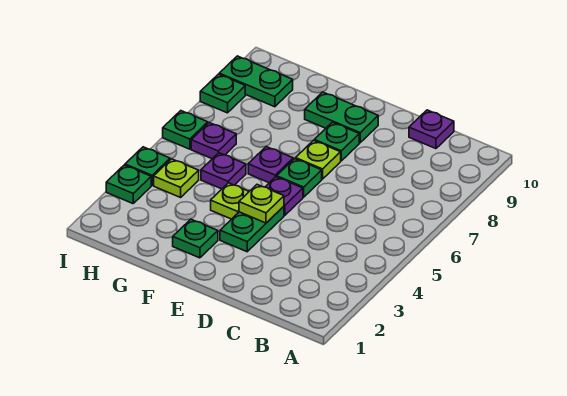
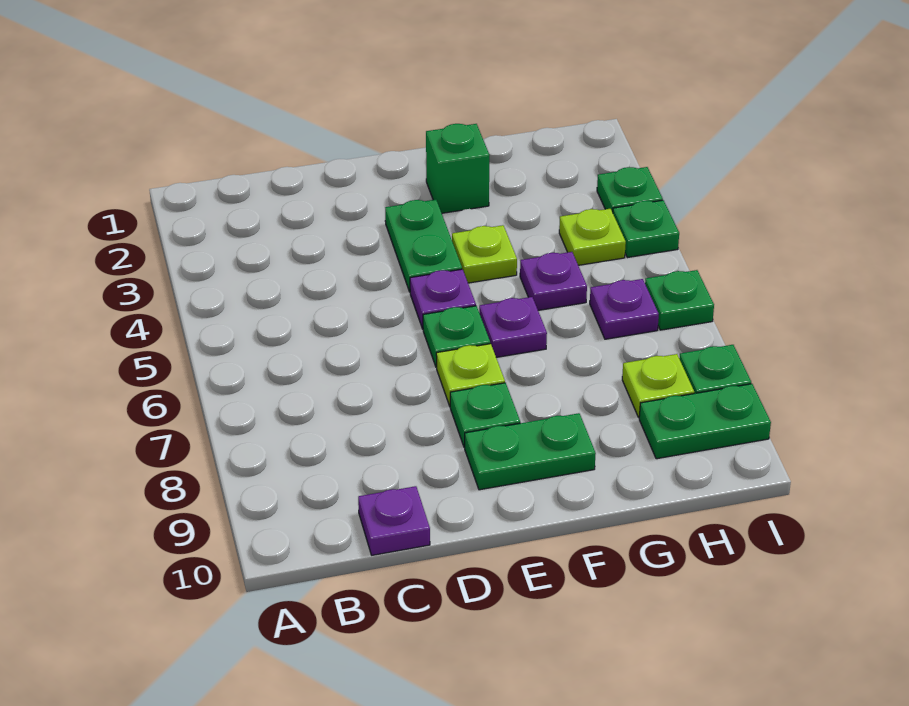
lime 1x1 plate [239,185,284,223] -> lime 1x1 plate moved to [622,354,694,417]
green 1x1 plate [173,219,218,258] -> green 1x1 brick [426,124,489,213]

